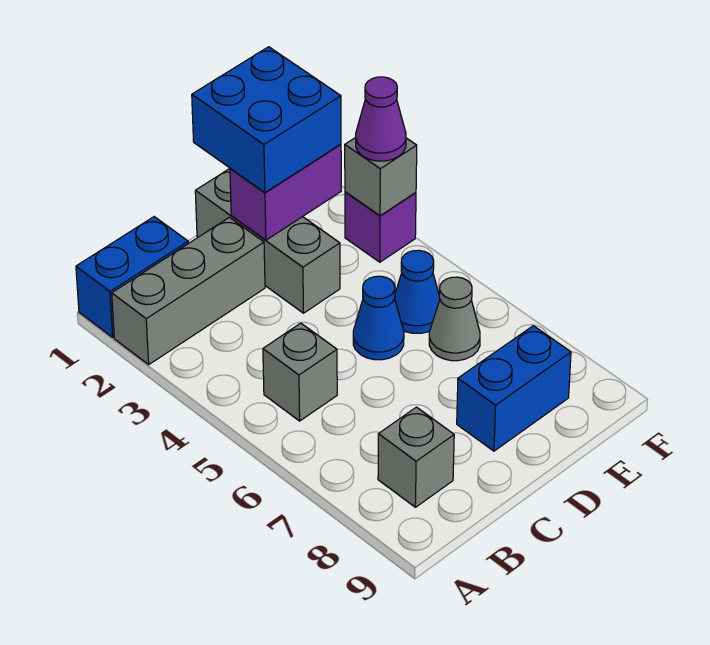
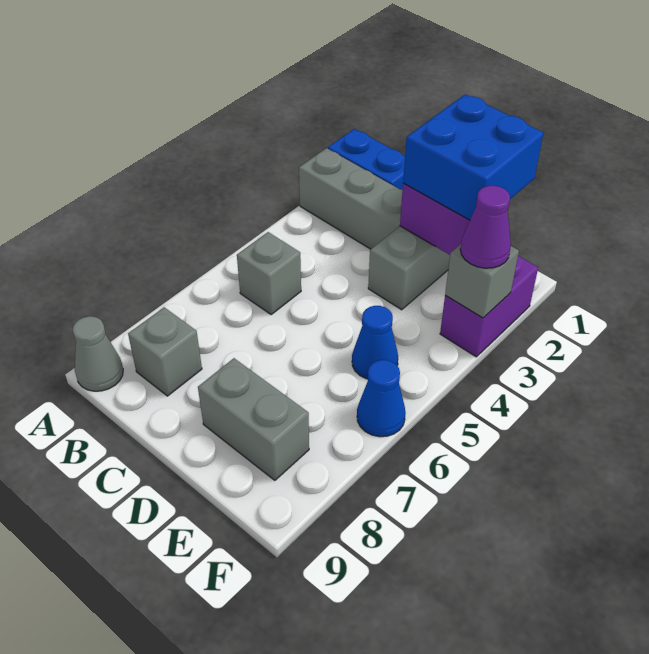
blue 1x1 cone [353,276,404,360] -> blue 1x1 cone moved to [357,360,406,437]
blue 1x2 brick [457,326,571,451] -> grey 1x2 brick [198,358,309,480]
grey 1x1 cone [429,277,480,361] -> grey 1x1 cone moved to [73,316,123,391]
purple 1x1 brick [345,192,416,262] -> purple 1x2 brick [440,256,538,357]

